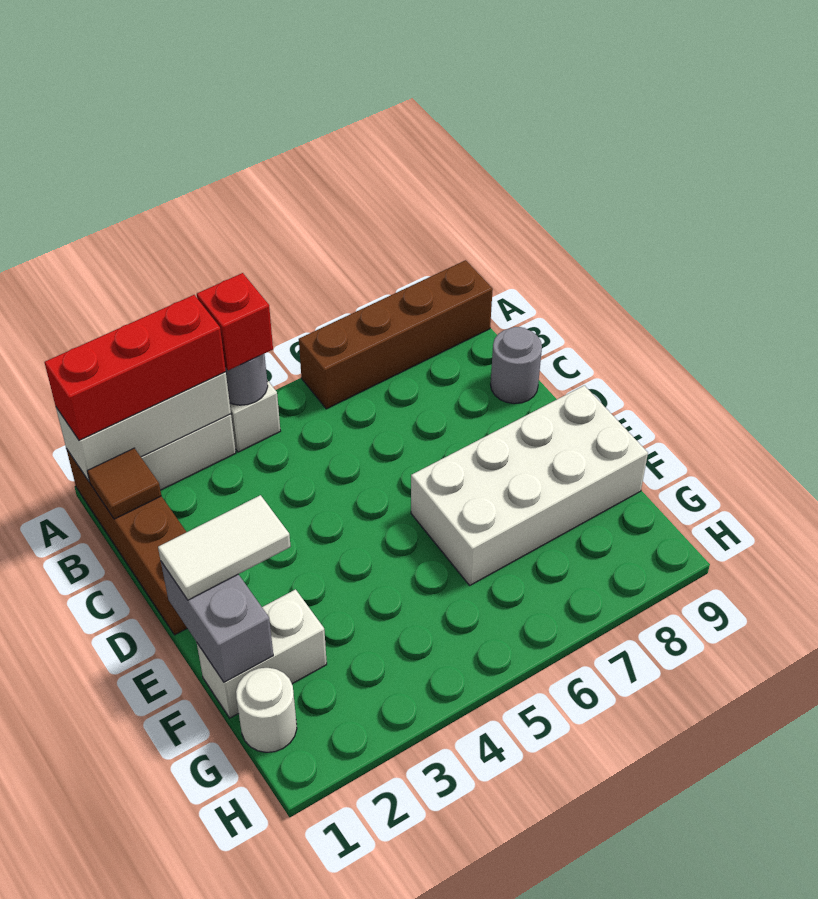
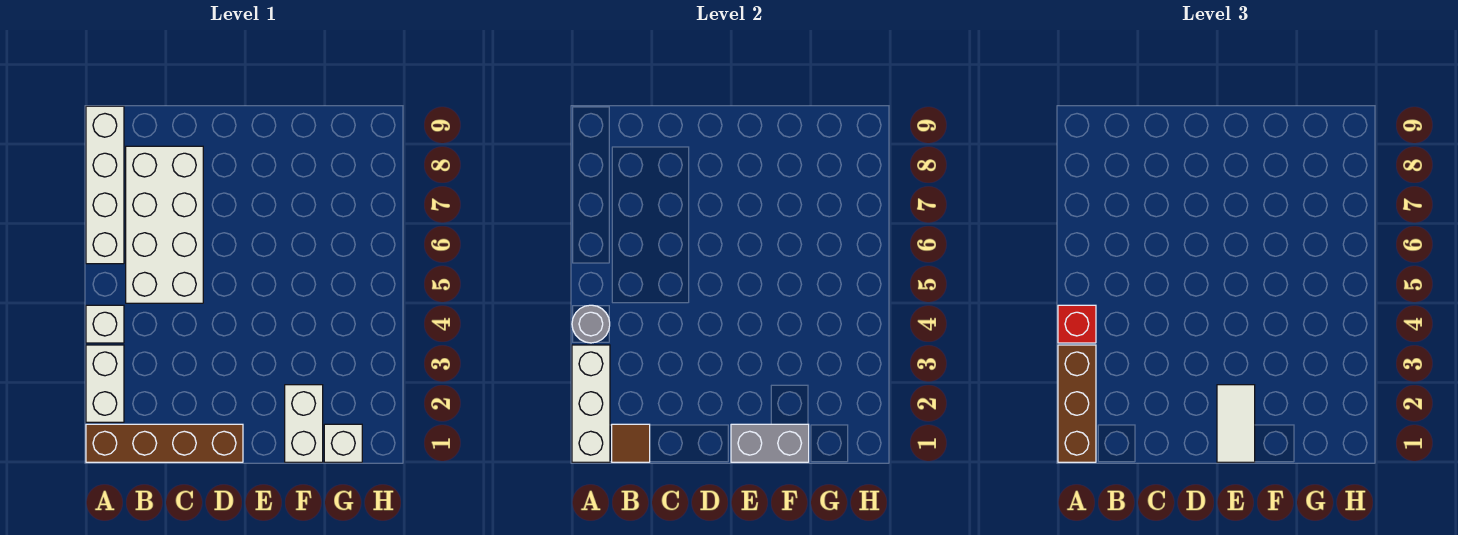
red 1x3 brick [45,295,226,440] -> brown 1x3 brick [1058,345,1096,462]
brown 1x4 brick [299,260,493,409] -> white 1x4 brick [86,106,124,264]
grey 1x1 round brick [491,327,542,404] -> none
white 2x4 brick [411,385,648,585] -> white 2x4 brick moved to [126,146,203,303]
white 1x1 round brick [236,668,297,752] -> white 1x1 brick [324,424,362,462]

